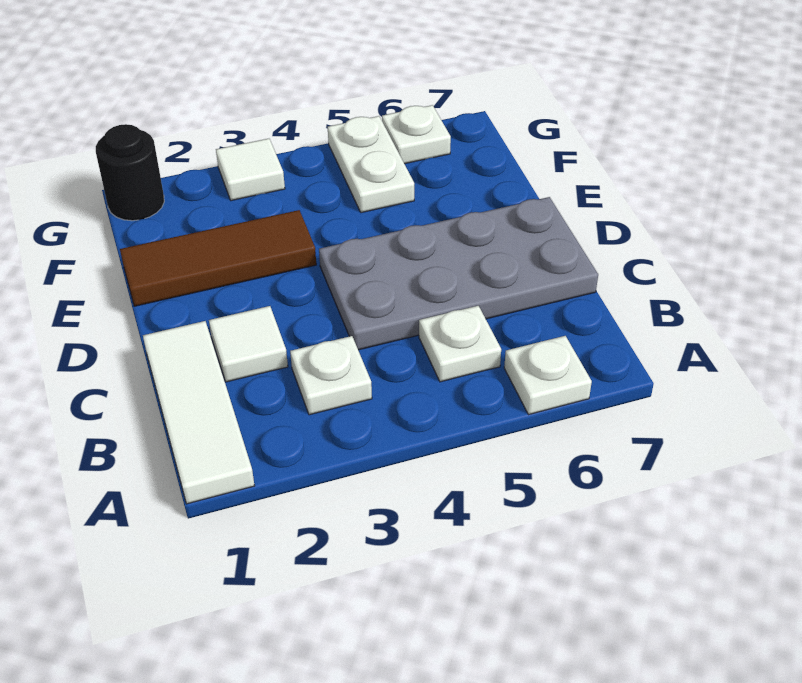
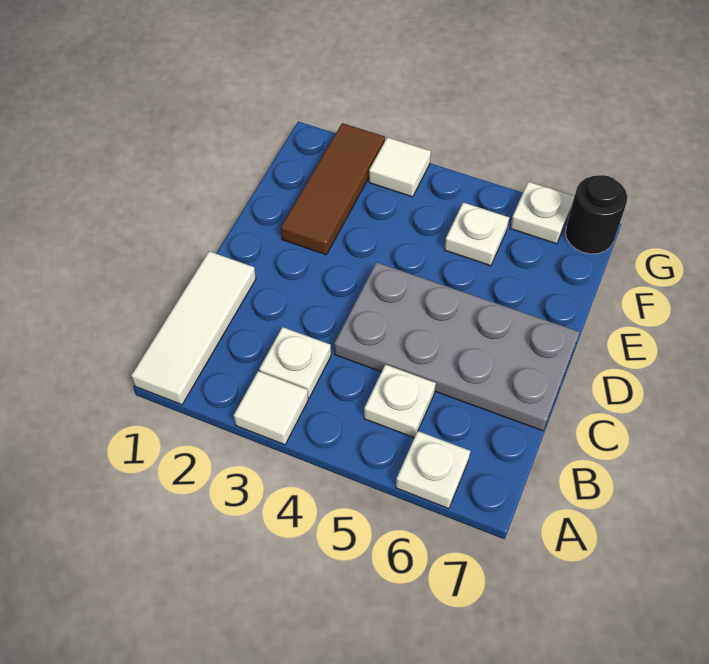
white 1x1 tile [209,306,288,382] -> white 1x1 tile moved to [234,371,308,445]
brown 1x3 tile [120,210,316,306] -> brown 1x3 tile turned to [281,123,385,255]
white 1x2 plate [328,116,414,213] -> white 1x1 plate [444,202,509,266]
black 1x1 round brick [96,124,164,221] -> black 1x1 round brick moved to [565,175,627,254]

